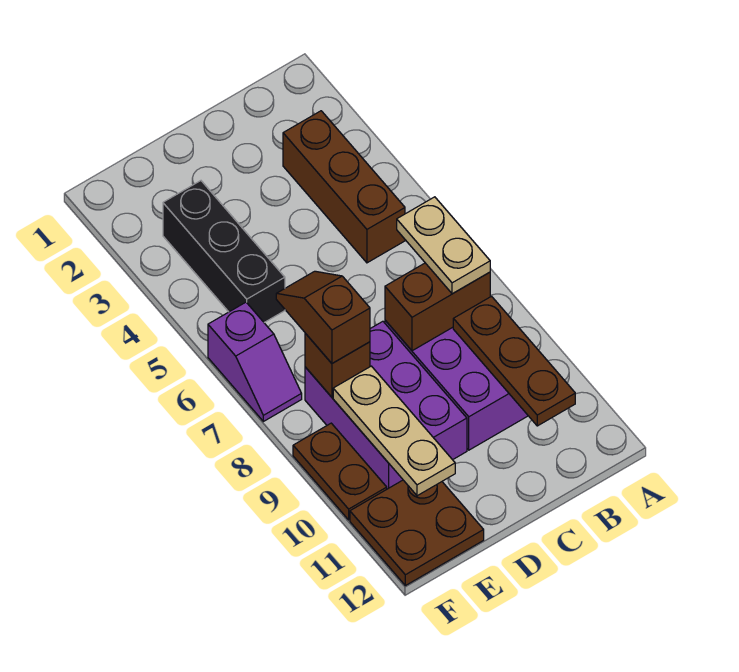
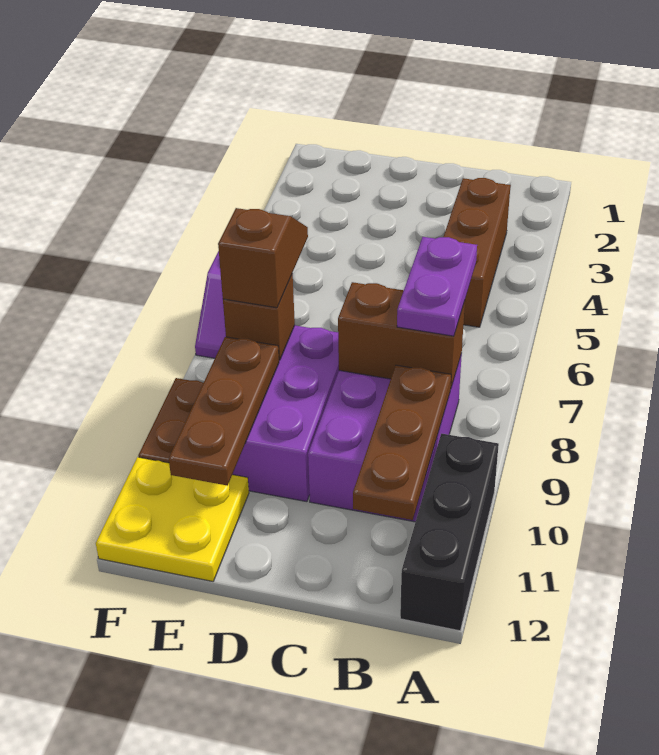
tan 1x2 plate [397,197,490,294] -> purple 1x2 plate [397,237,477,336]
black 1x3 brick [163,181,285,322] -> black 1x3 brick moved to [400,434,499,631]
tan 1x3 plate [333,366,455,496] -> brown 1x3 plate [169,337,279,486]
brown 2x2 plate [350,480,484,586] -> yellow 2x2 plate [96,457,249,581]

